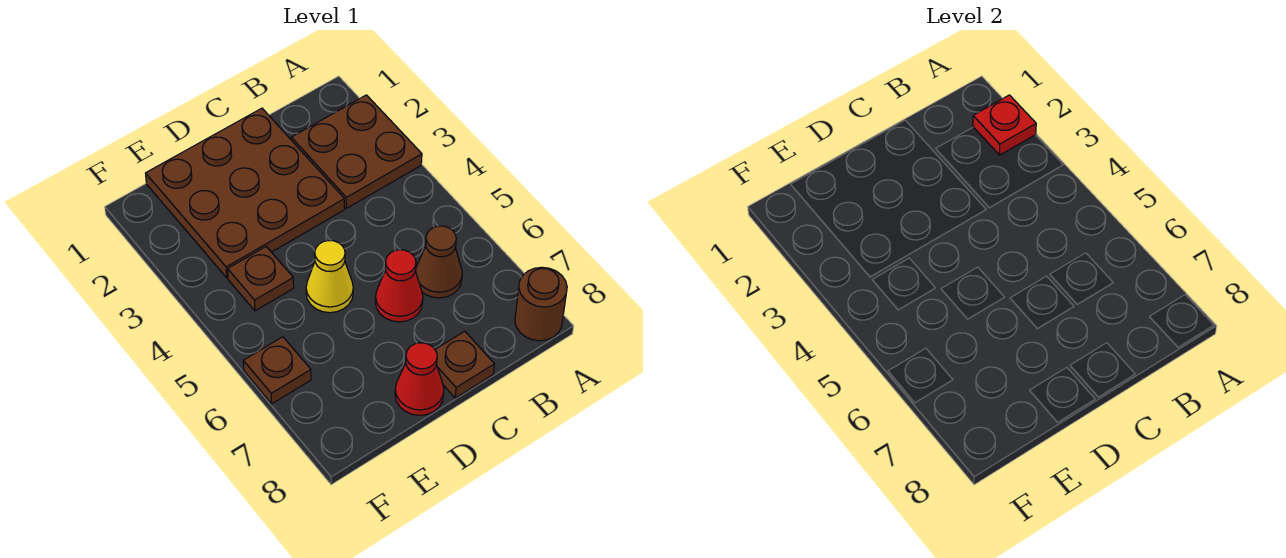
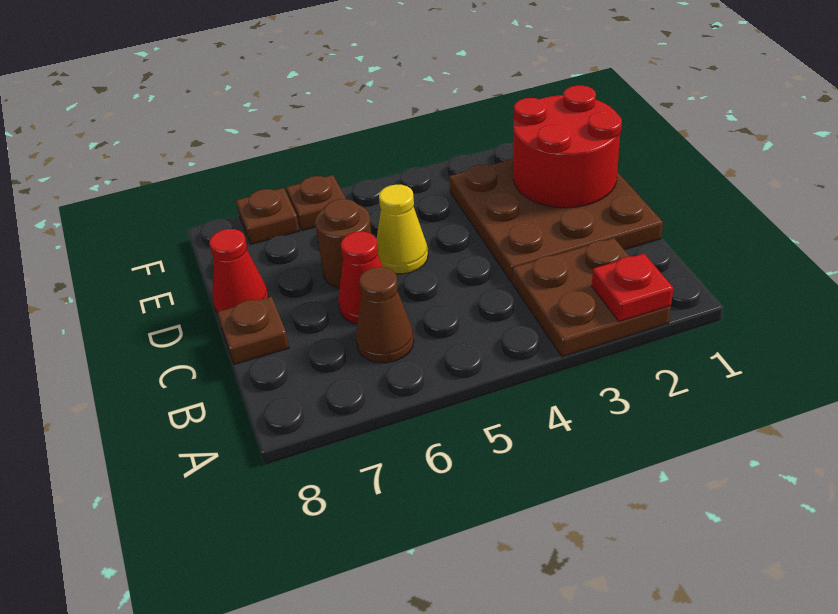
brown 1x1 round brick [515,267,567,341] -> brown 1x1 round brick moved to [315,199,372,288]
none -> red 2x2 round brick [513,85,622,208]
brown 1x1 plate [228,247,294,311] -> brown 1x1 plate moved to [236,188,299,244]

